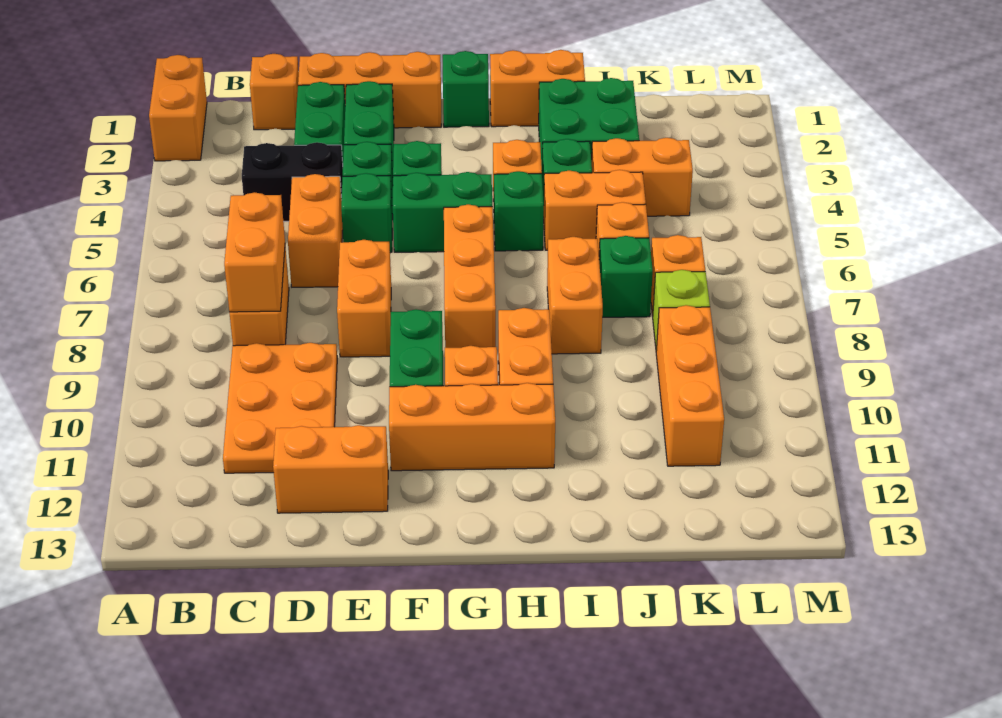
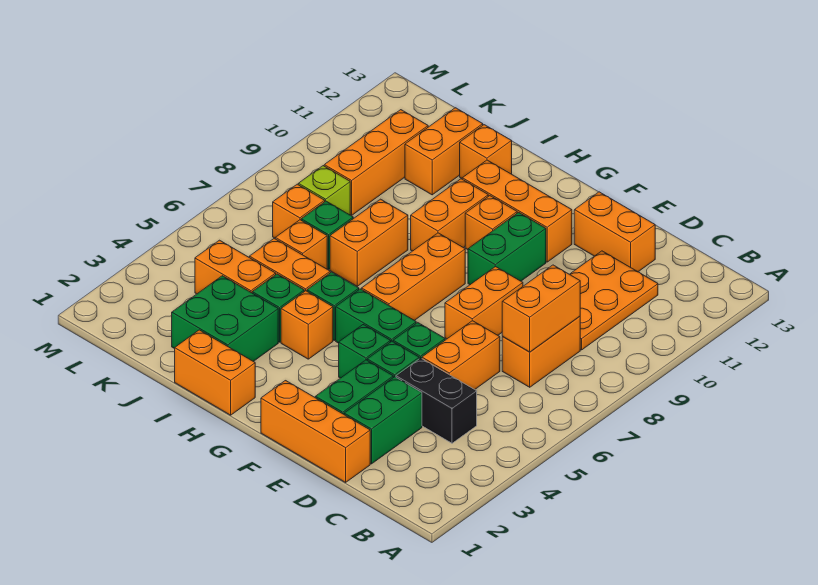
orange 1x2 brick [149,55,207,161] -> orange 1x2 brick moved to [405,108,483,195]
orange 1x1 brick [250,54,299,130] -> orange 1x1 brick moved to [460,125,512,178]
green 1x1 brick [443,51,489,127] -> none

